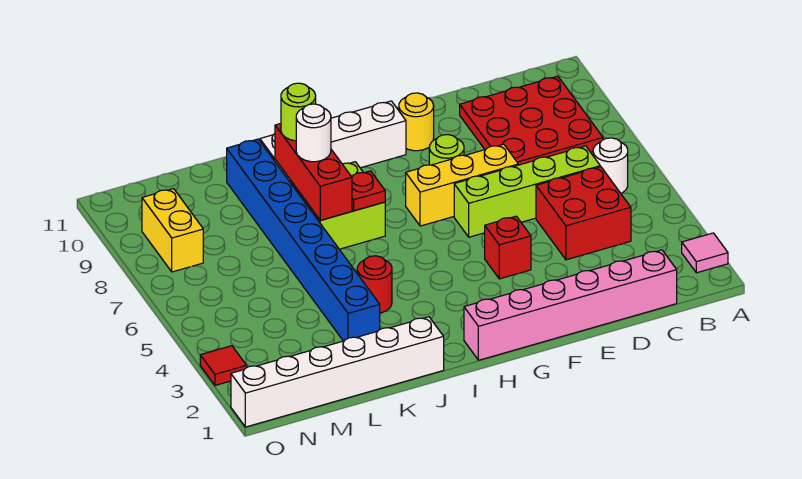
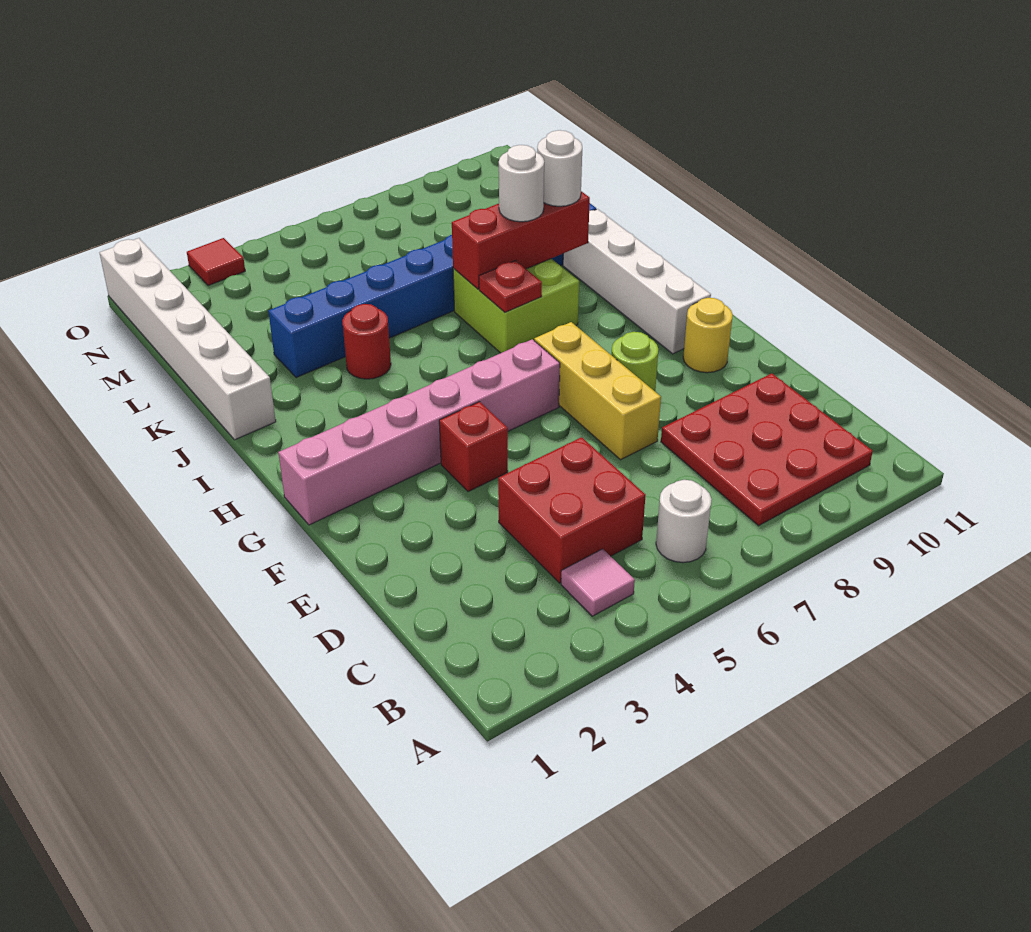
pink 1x1 tile [682,233,728,273] -> pink 1x1 tile moved to [561,549,635,616]
pink 1x6 brick [464,250,677,360] -> pink 1x6 brick turned to [278,339,560,525]
lime 1x4 brick [454,146,600,237] -> none
lime 1x1 round brick [281,83,316,141] -> white 1x1 round brick [537,130,582,206]
yellow 1x2 brick [142,189,203,272] -> none

